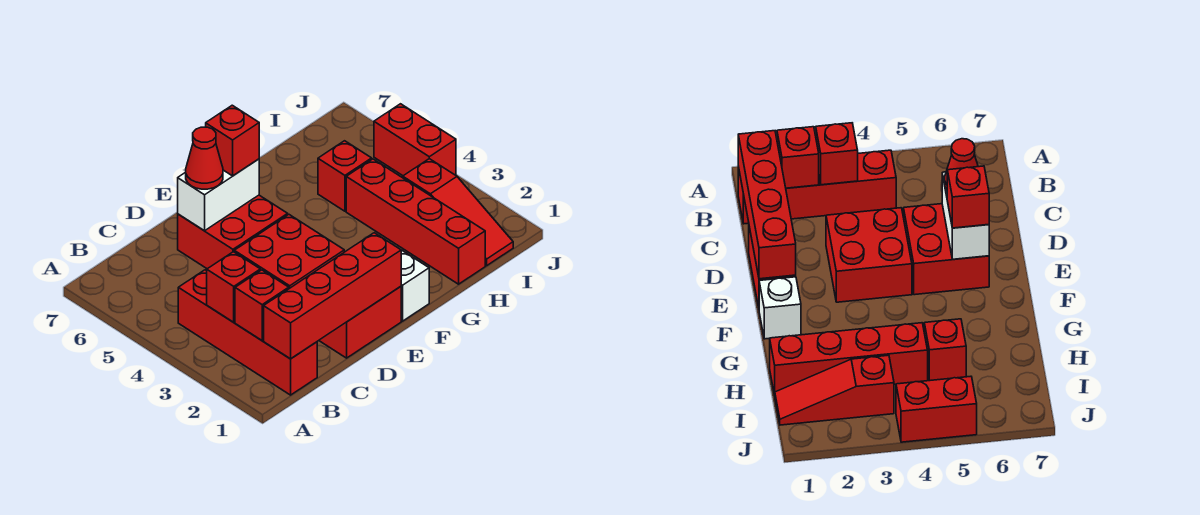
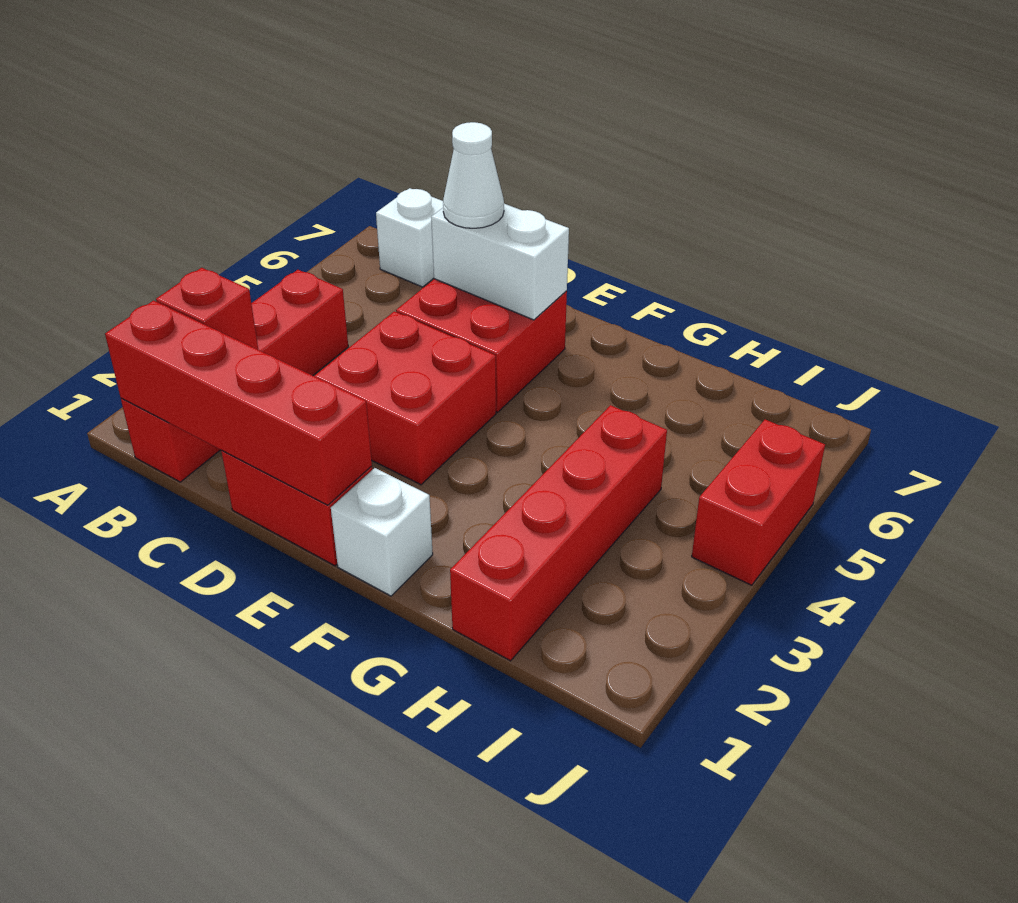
red 1x1 brick [207,252,260,322] -> none
none -> white 1x1 brick [376,188,443,287]
red 1x1 cone [186,127,223,189] -> white 1x1 cone [443,122,504,228]
red 1x1 brick [206,105,259,176] -> none
red 1x1 brick [318,141,372,211] -> none
red 1x3 slope [403,159,513,266] -> none

